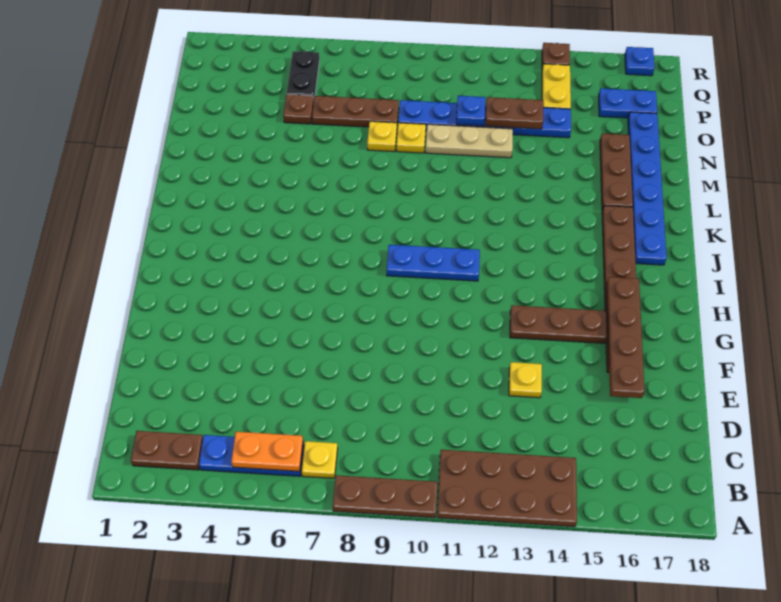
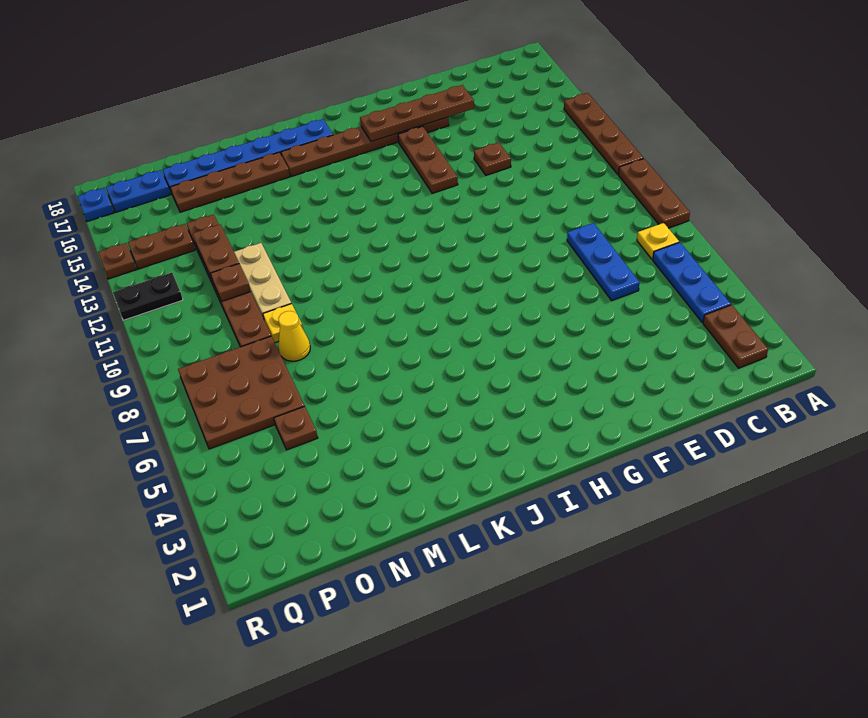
brown 2x4 plate [437,450,577,527] -> brown 1x4 plate [564,93,643,175]
orange 1x2 plate [231,432,303,471] -> none
yellow 1x1 plate [509,362,542,398] -> brown 1x1 plate [474,142,511,175]
blue 1x3 plate [387,245,480,281] -> blue 1x3 plate moved to [567,223,639,300]
brown 1x3 plate [600,133,633,210] -> brown 1x4 plate [170,152,290,212]
yellow 1x1 plate [367,121,397,152] -> yellow 1x1 cone [278,311,310,361]
brown 1x3 plate [312,96,399,127] -> brown 3x3 plate [178,336,304,449]
blue 1x6 plate [398,100,571,138] -> brown 1x6 plate [187,214,271,347]
blue 1x1 plate [456,96,485,126] -> brown 1x1 plate [210,264,251,301]
black 1x2 plate [287,51,319,98] -> black 1x2 plate moved to [113,273,183,320]
yellow 1x2 plate [542,64,571,109] -> brown 1x2 plate [128,224,195,269]
blue 1x2 plate [599,88,657,118] -> blue 1x2 plate turned to [106,170,171,212]

